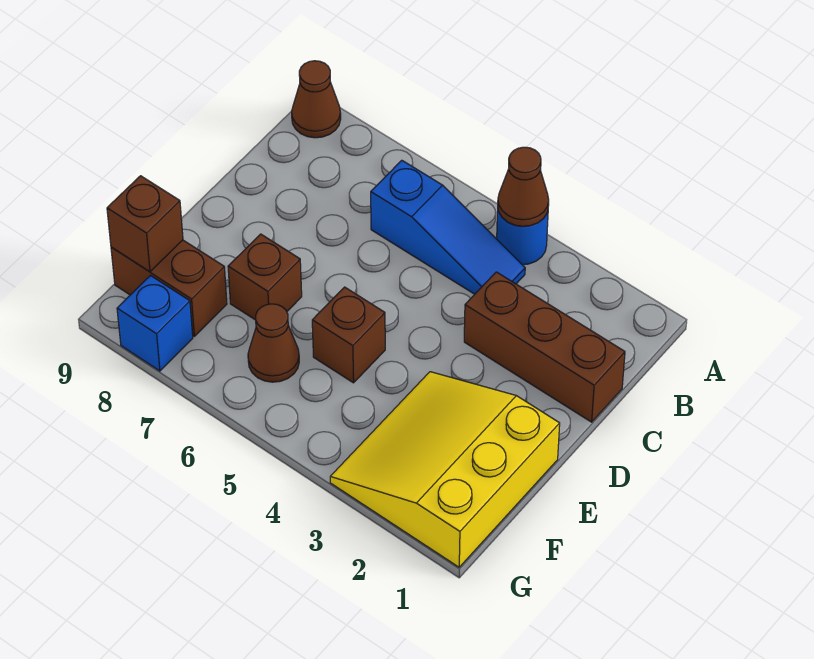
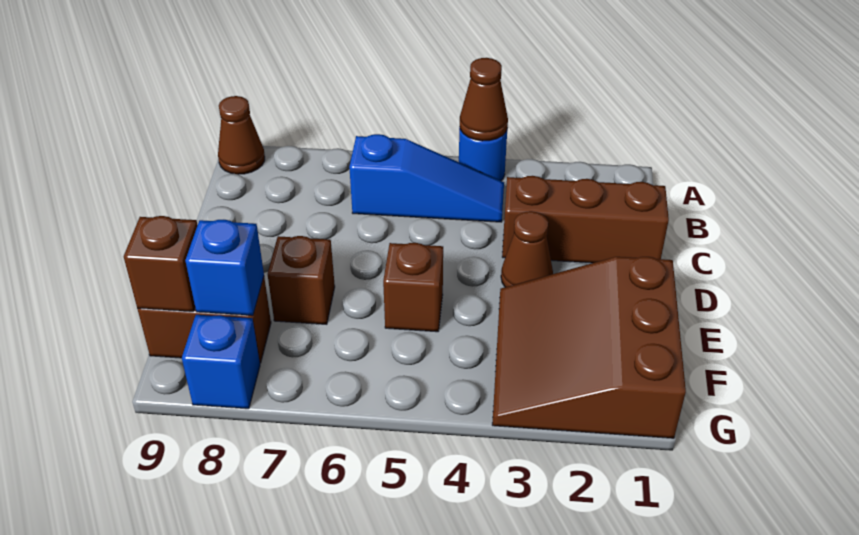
yellow 3x3 slope [330,372,560,567] -> brown 3x3 slope [492,257,686,438]
brown 1x1 cone [248,304,299,382] -> brown 1x1 cone moved to [501,211,553,287]
none -> blue 1x1 brick [185,220,264,316]

